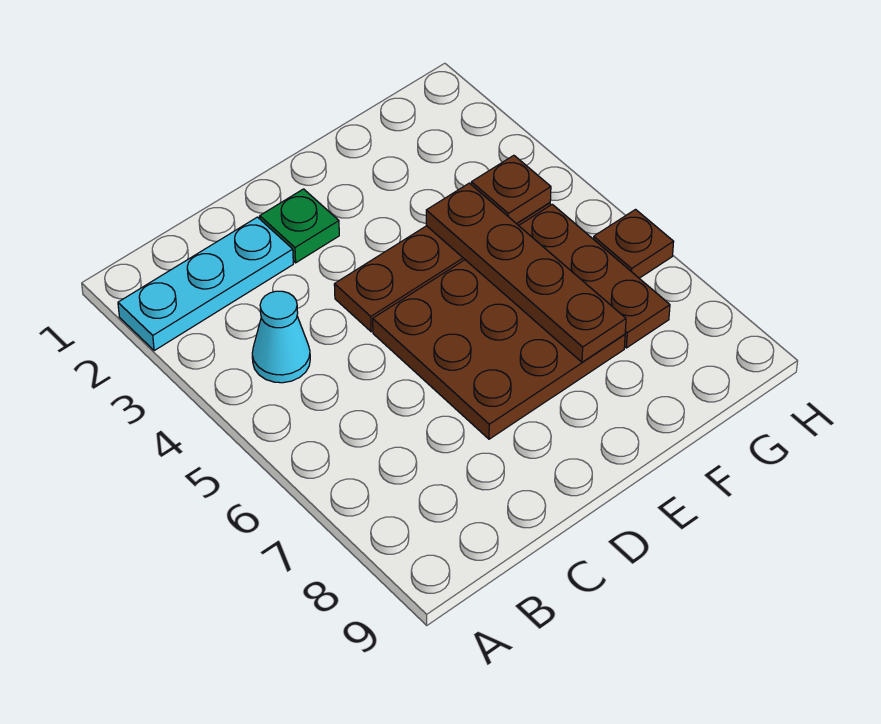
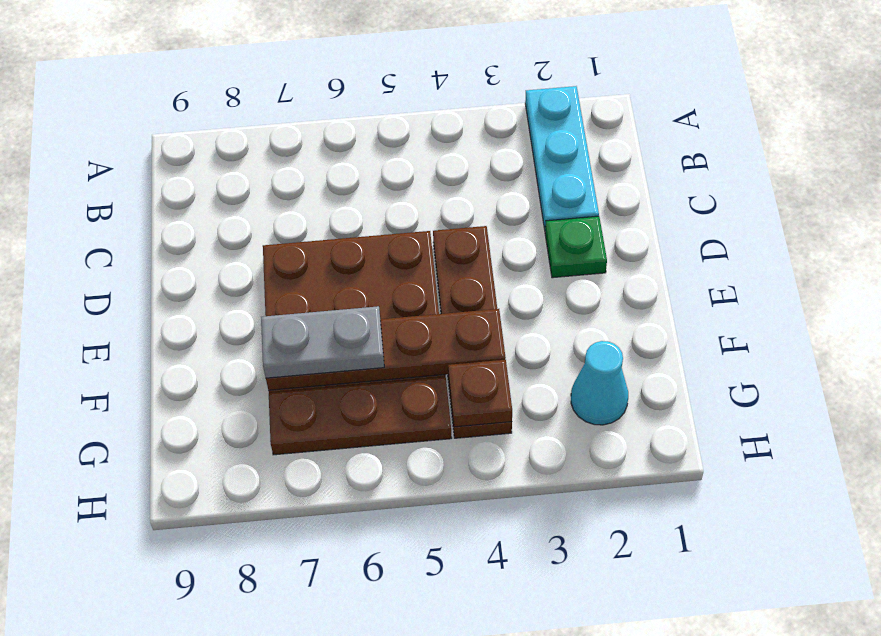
cyan 1x1 cone [252,291,310,383] -> cyan 1x1 cone moved to [571,341,628,425]
none -> grey 1x2 plate [261,306,384,378]
brown 1x1 plate [594,210,674,278] -> none

